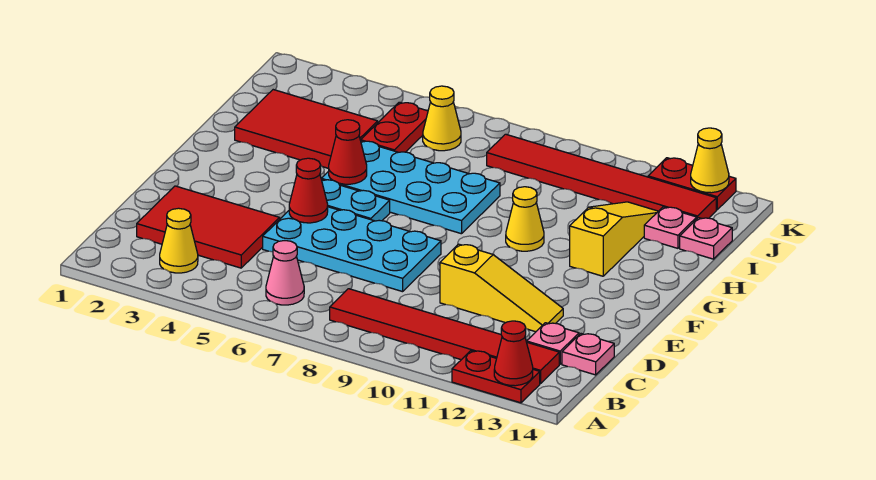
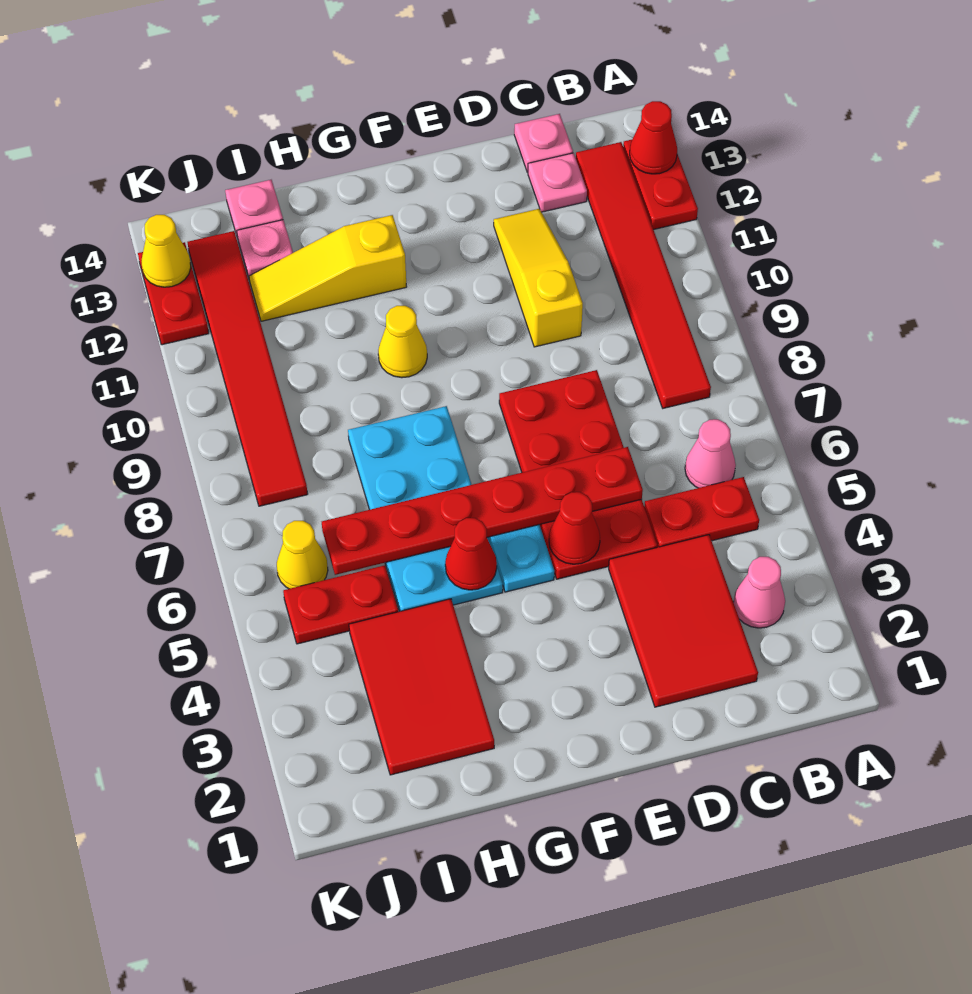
yellow 1x1 cone [160,208,198,273] -> pink 1x1 cone [733,557,785,628]
none -> red 1x2 plate [644,477,759,547]
cyan 2x4 plate [263,207,441,292] -> red 2x4 plate [499,370,657,579]
none -> red 1x6 plate [322,447,643,575]

